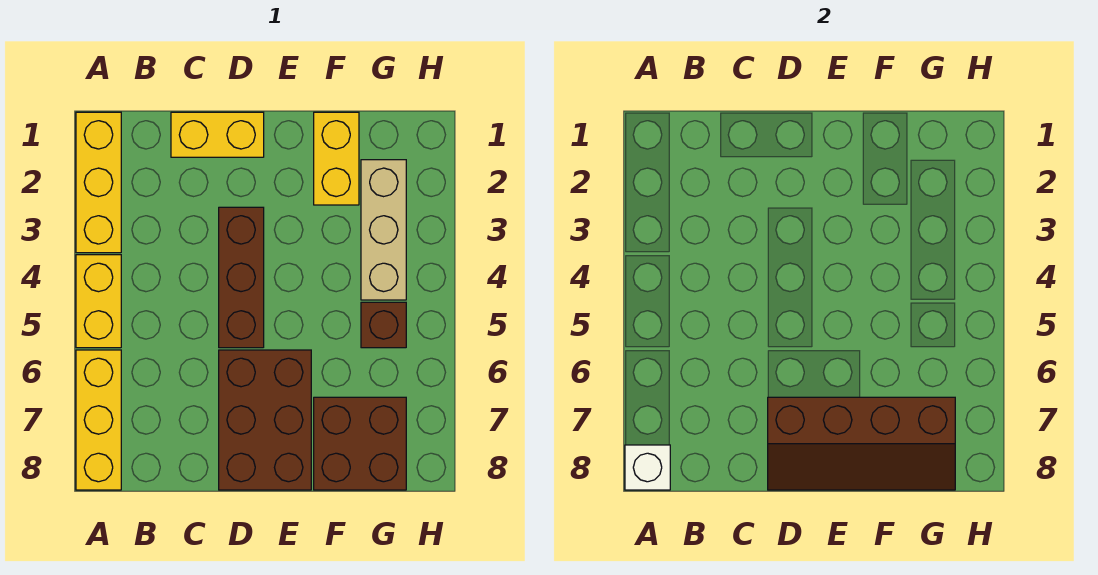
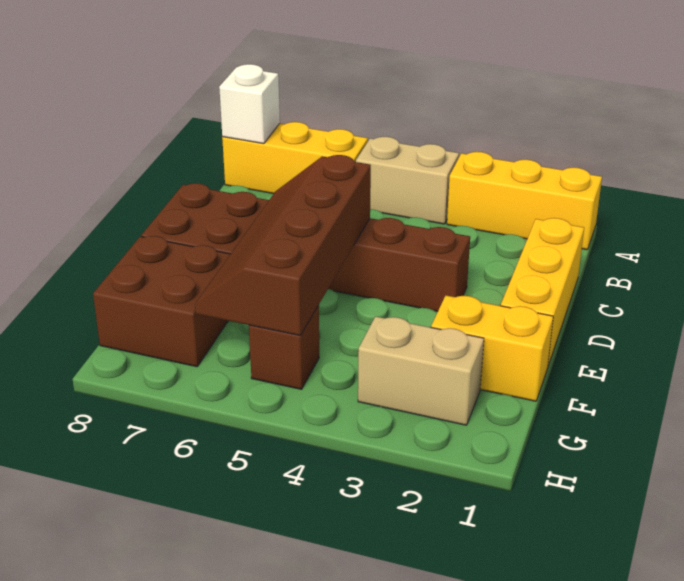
yellow 1x2 brick [76,255,121,348] -> tan 1x2 brick [356,137,459,224]
yellow 1x2 brick [171,112,264,157] -> yellow 1x3 brick [501,218,584,366]
brown 2x4 slope [768,397,955,490] -> brown 2x4 slope moved to [195,155,371,336]
tan 1x3 brick [361,160,406,300] -> tan 1x2 brick [358,316,484,425]

